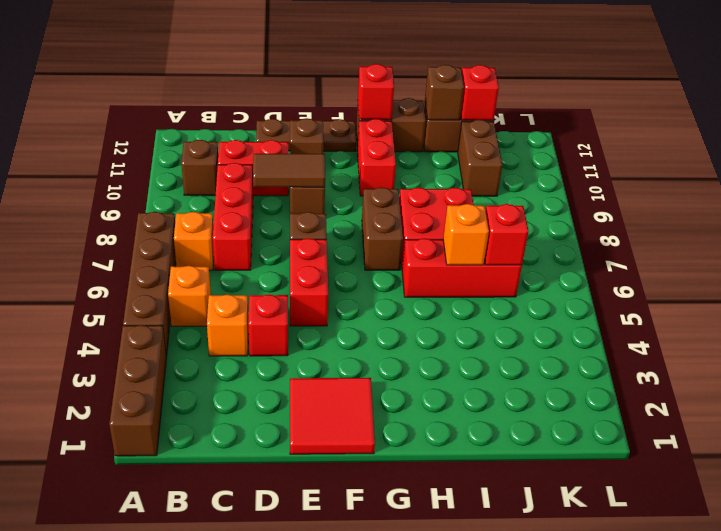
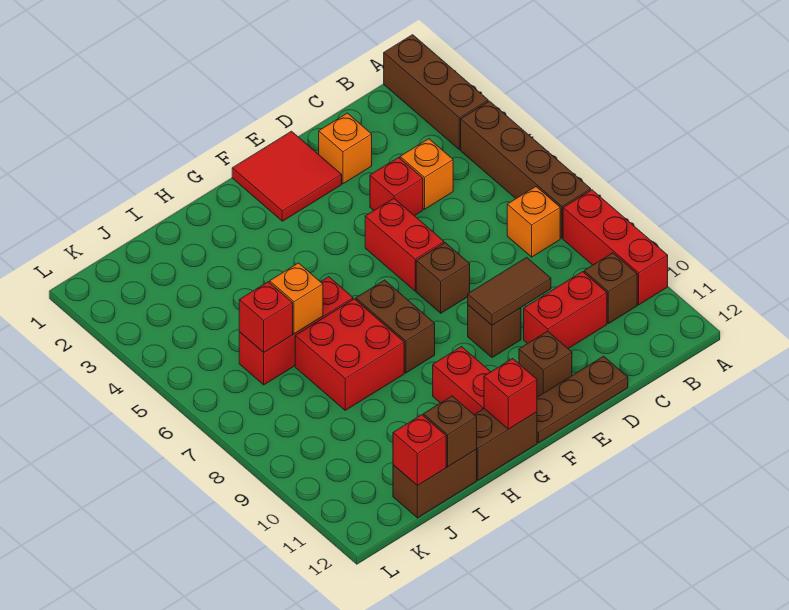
orange 1x1 brick [168,266,211,326] -> orange 1x1 brick moved to [319,113,372,184]
red 1x3 brick [213,163,253,270] -> red 1x3 brick moved to [563,190,668,305]
brown 1x2 brick [458,120,502,196] -> none

